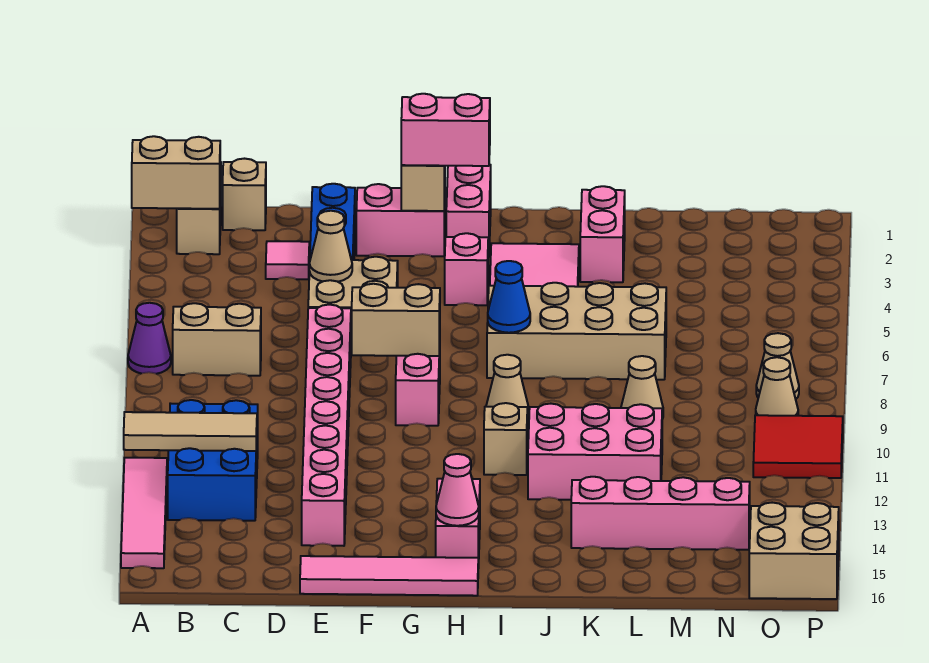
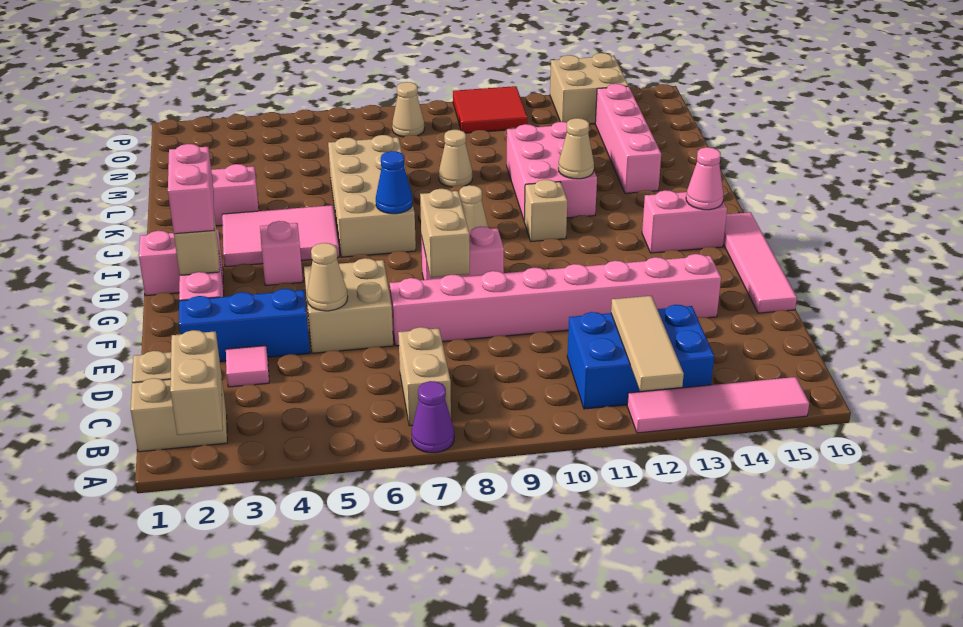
tan 1x1 cone [756,357,798,416] -> tan 1x1 cone moved to [559,118,594,179]
tan 2x2 brick [749,503,839,599] -> tan 2x2 brick moved to [550,53,628,124]

